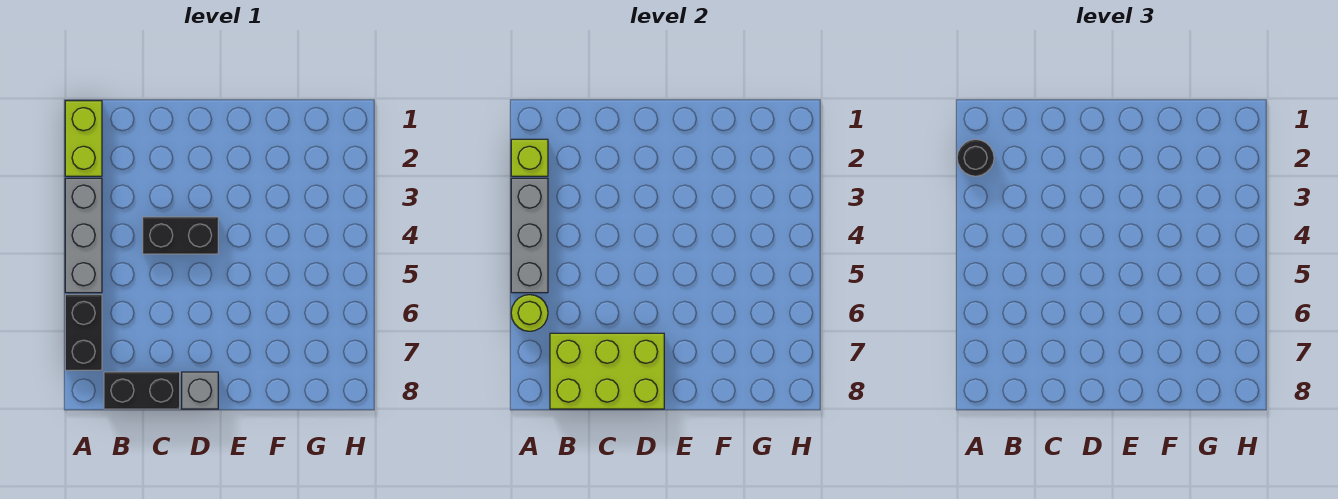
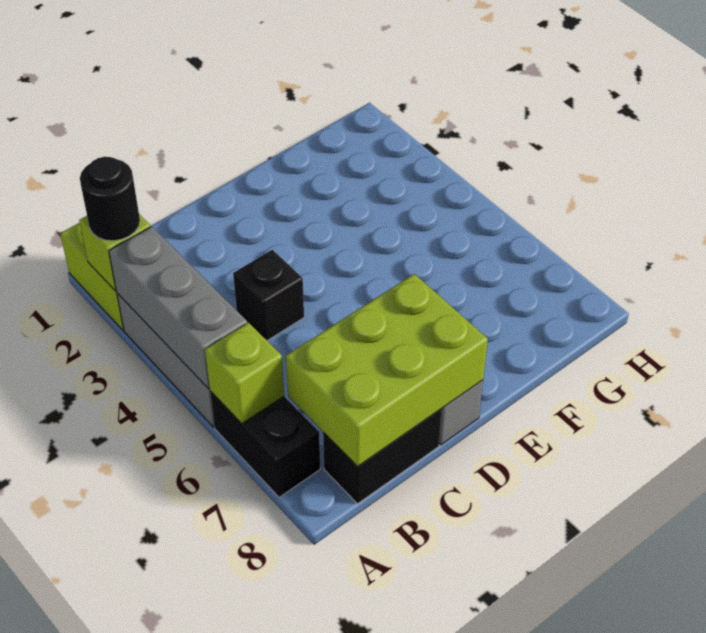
lime 1x1 round brick [511,295,548,331] -> lime 1x1 brick [205,323,284,424]
black 1x2 brick [143,217,218,254] -> black 1x1 brick [233,250,304,340]

